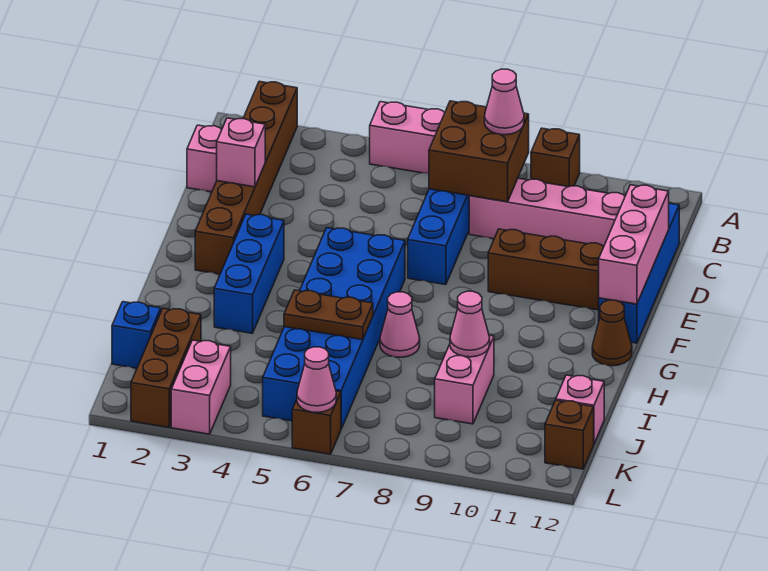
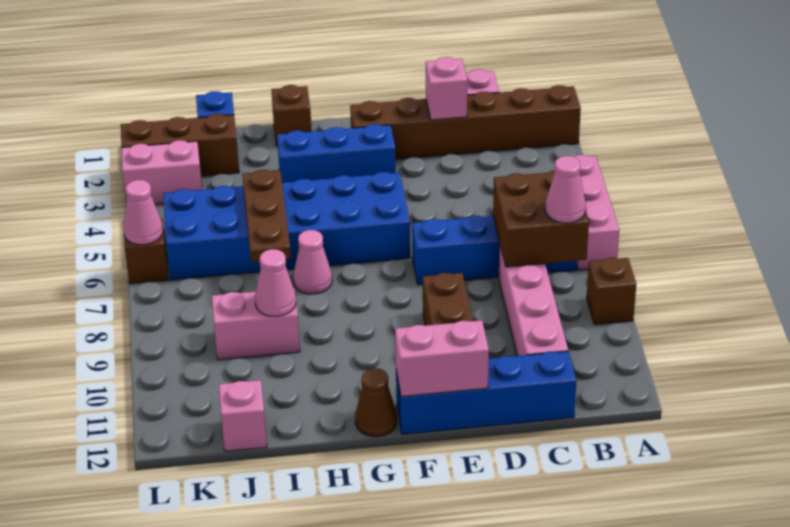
pink 1x3 brick [599,185,669,304] -> pink 1x2 brick [395,320,489,397]
brown 1x2 plate [284,290,373,340] -> brown 1x3 plate [242,170,291,262]
brown 1x1 brick [545,400,594,469] -> brown 1x1 brick moved to [271,85,312,146]

